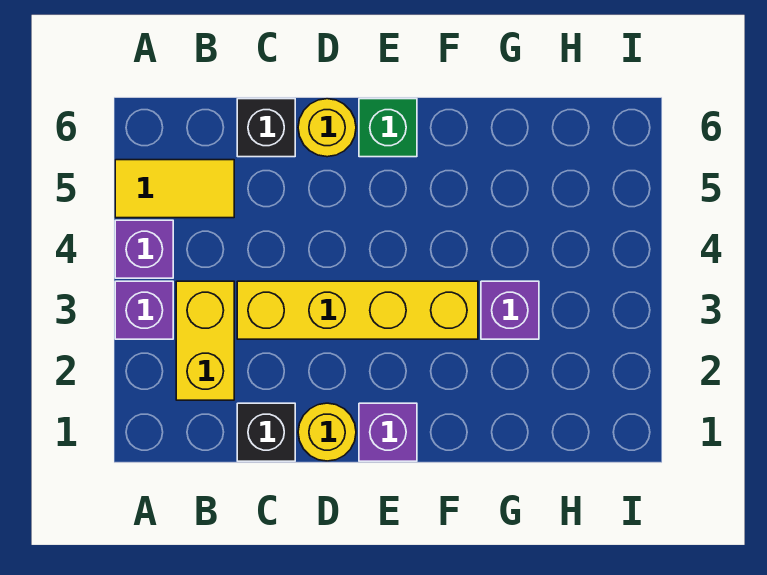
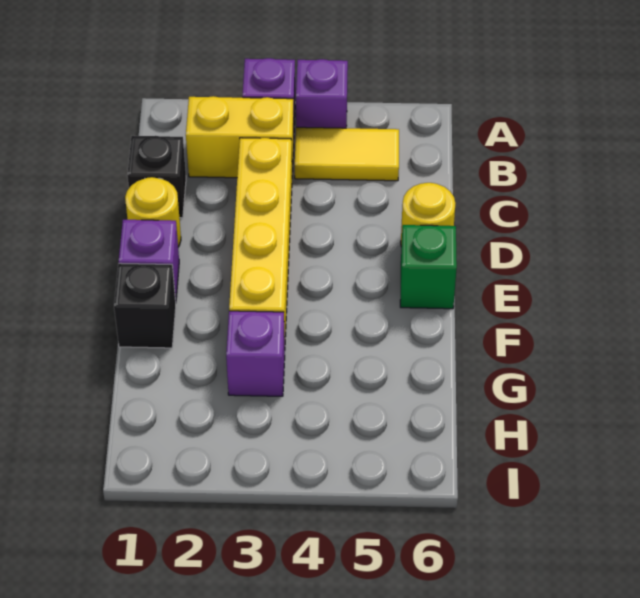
yellow 1x2 tile [115,160,234,218] -> yellow 1x2 tile turned to [295,127,399,181]
black 1x1 brick [237,99,295,157] -> black 1x1 brick moved to [114,263,176,348]

